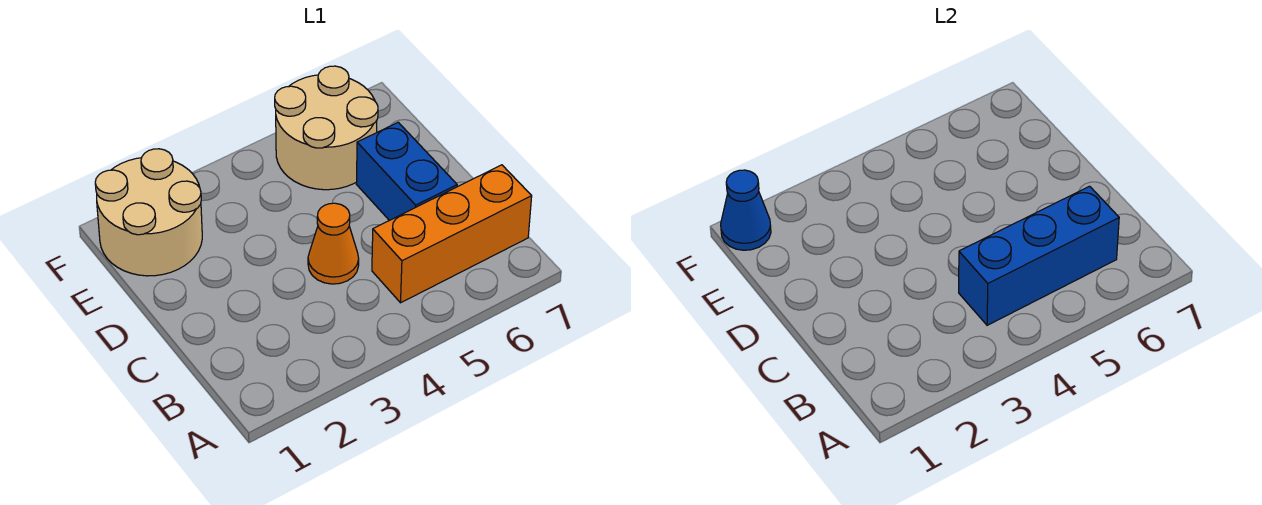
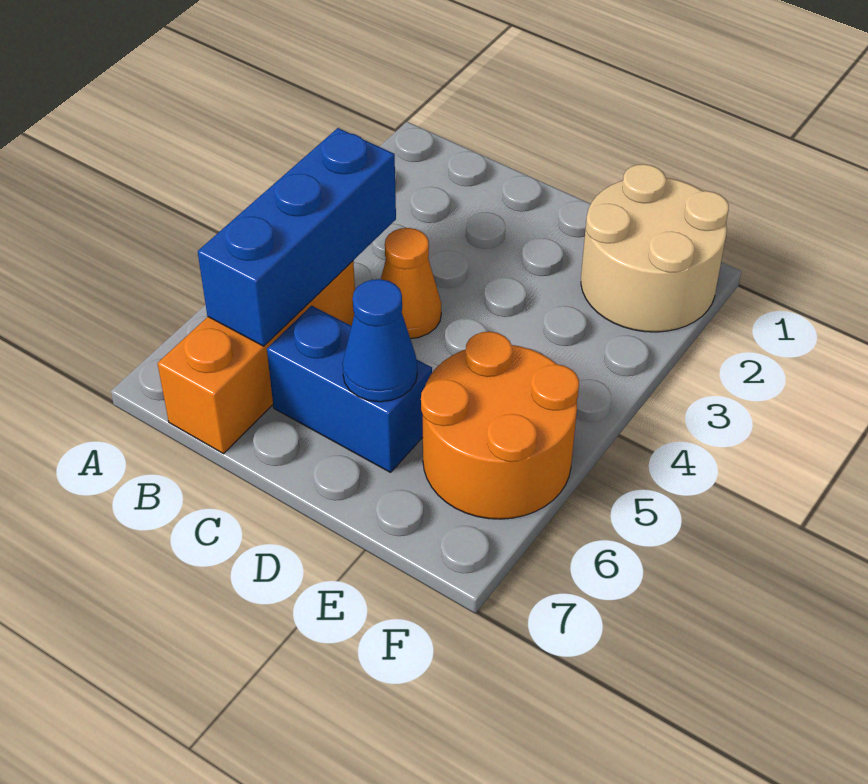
tan 2x2 round brick [275,66,378,190] -> orange 2x2 round brick [421,332,579,519]
blue 1x1 cone [721,170,771,250] -> blue 1x1 cone moved to [342,279,417,402]

